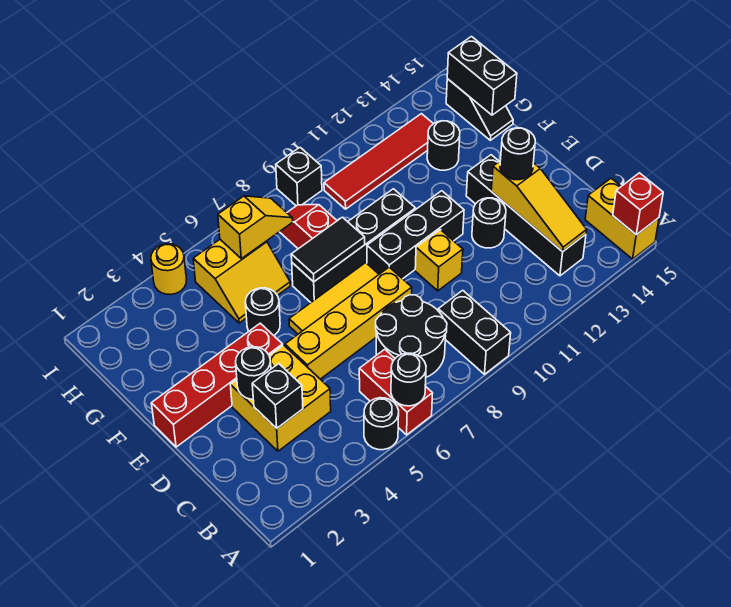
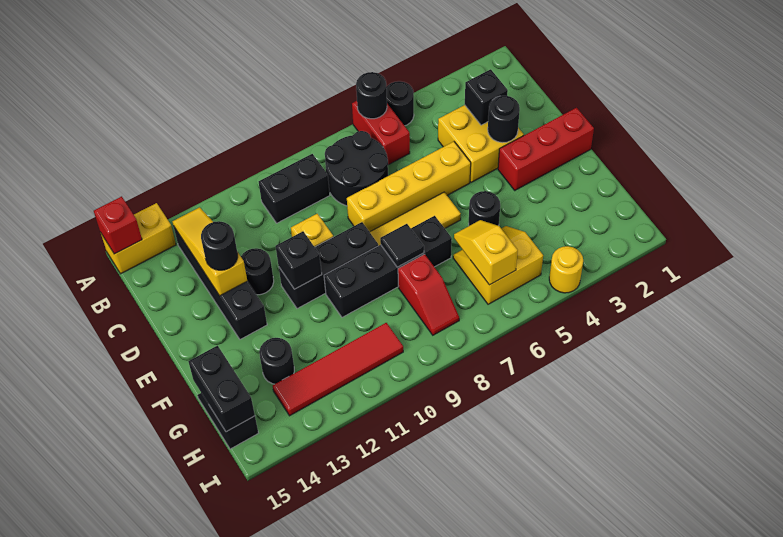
black 1x2 brick [438,290,511,374] -> black 1x2 brick turned to [259,154,330,223]
yellow 1x2 brick [585,178,659,259] -> yellow 1x2 brick turned to [101,203,176,274]
red 1x4 brick [151,323,283,447] -> red 1x3 brick [498,108,594,190]
black 1x2 tile [291,217,365,282] -> black 1x1 tile [380,224,424,267]
yellow 1x2 slope [218,196,293,259] -> yellow 1x2 slope turned to [454,220,518,285]
black 1x1 brick [276,148,322,206] -> black 1x1 brick moved to [276,231,322,289]

